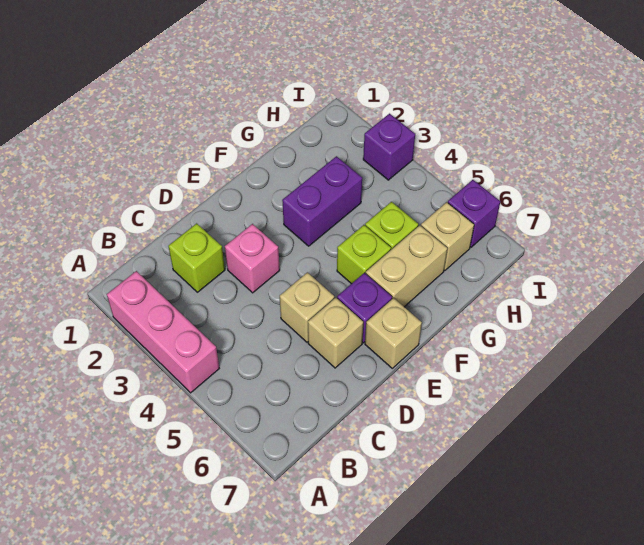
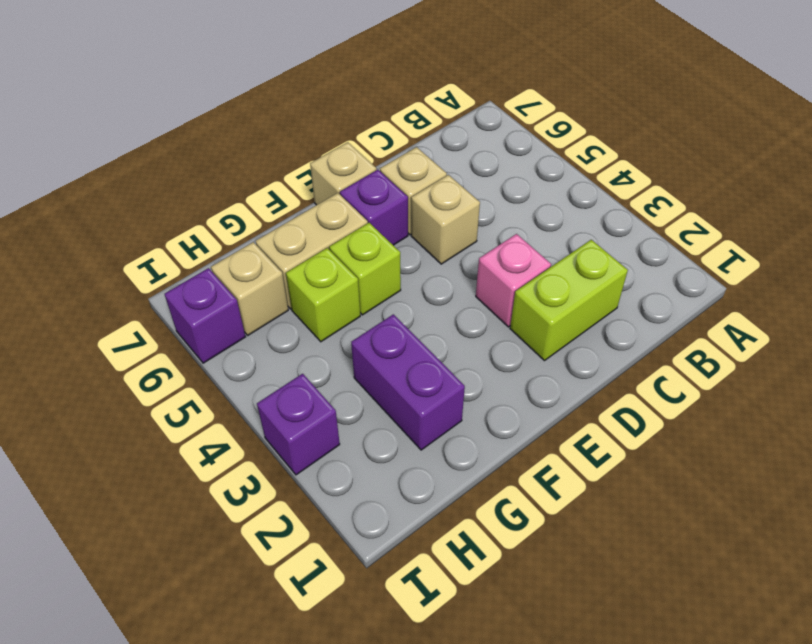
pink 1x3 brick [107,271,219,393] -> none
lime 1x1 brick [168,223,225,292] -> lime 1x2 brick [510,240,628,361]
purple 1x2 brick [282,156,362,246] -> purple 1x2 brick turned to [351,314,465,450]

